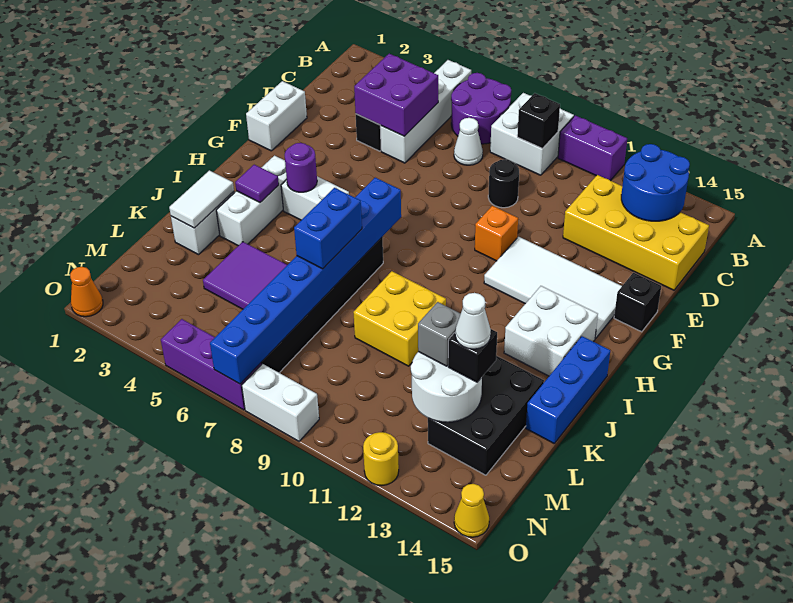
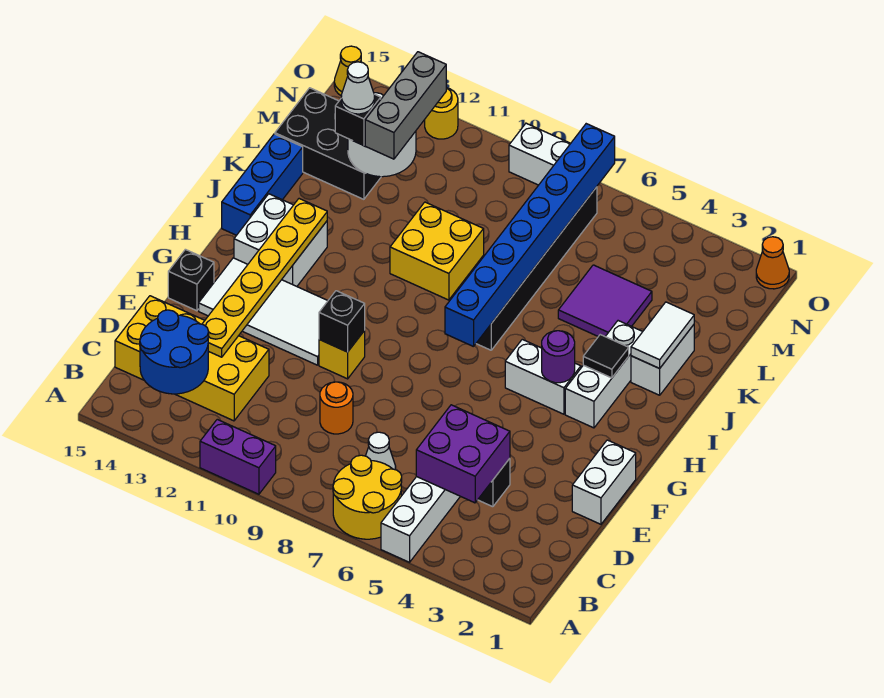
purple 2x2 round brick [451,73,511,144] -> yellow 2x2 round brick [333,455,402,539]
white 2x2 brick [490,93,574,175] -> none
black 1x1 brick [517,93,560,149] -> black 1x1 brick moved to [319,291,365,352]
black 1x1 round brick [488,159,519,208] -> orange 1x1 round brick [320,382,353,434]
none -> yellow 1x6 plate [203,199,327,357]
orange 1x1 brick [475,206,518,261] -> yellow 1x1 brick [319,331,365,379]
purple 1x1 tile [235,165,279,202] -> black 1x1 tile [583,335,629,378]
blue 1x2 brick [294,188,362,269] -> none
black 2x3 brick [428,356,544,475] -> black 2x3 brick turned to [275,88,381,199]
grey 1x1 brick [418,302,461,366] -> grey 1x3 brick [365,52,446,159]
purple 1x3 brick [161,319,261,410] -> none

